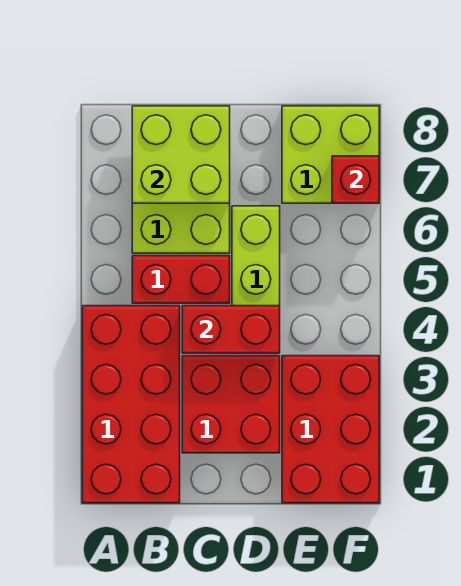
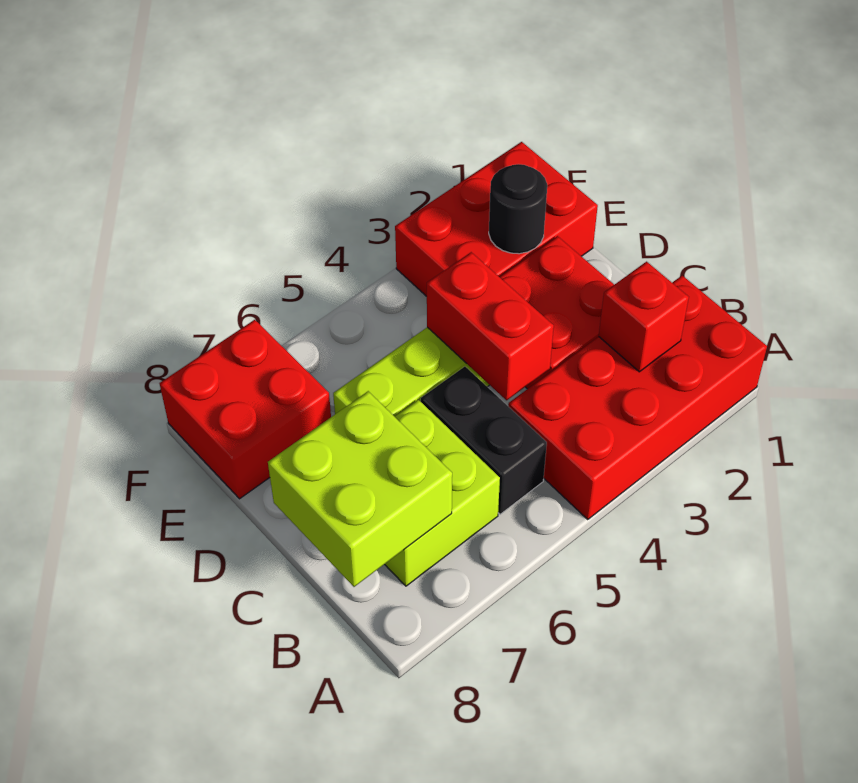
red 1x2 brick [132,256,230,303] -> black 1x2 brick [421,367,547,514]
none -> black 1x1 round brick [489,164,547,254]
lime 2x2 brick [282,106,379,203] -> red 2x2 brick [160,320,331,499]
red 1x1 brick [332,156,379,203] -> red 1x1 brick moved to [599,262,689,372]

